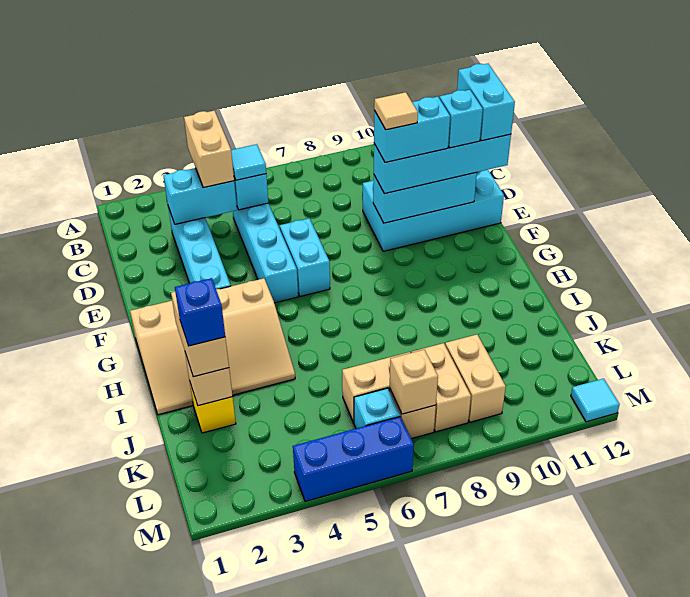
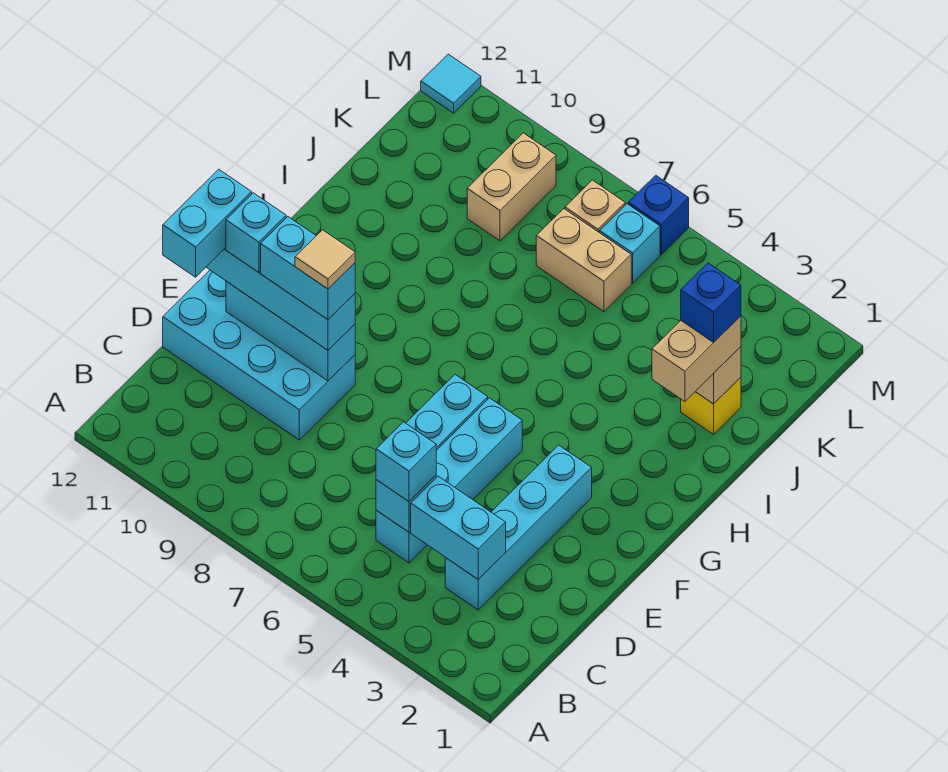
tan 1x2 brick [184,111,234,188] -> none
cyan 1x1 tile [231,144,266,180] -> cyan 1x1 brick [376,422,436,501]
tan 3x4 slope [130,278,295,415] -> none
tan 1x2 brick [411,343,471,432] -> none
tan 1x1 brick [390,350,438,414] -> none
blue 1x3 brick [293,416,414,501] -> blue 1x1 brick [628,175,689,255]

